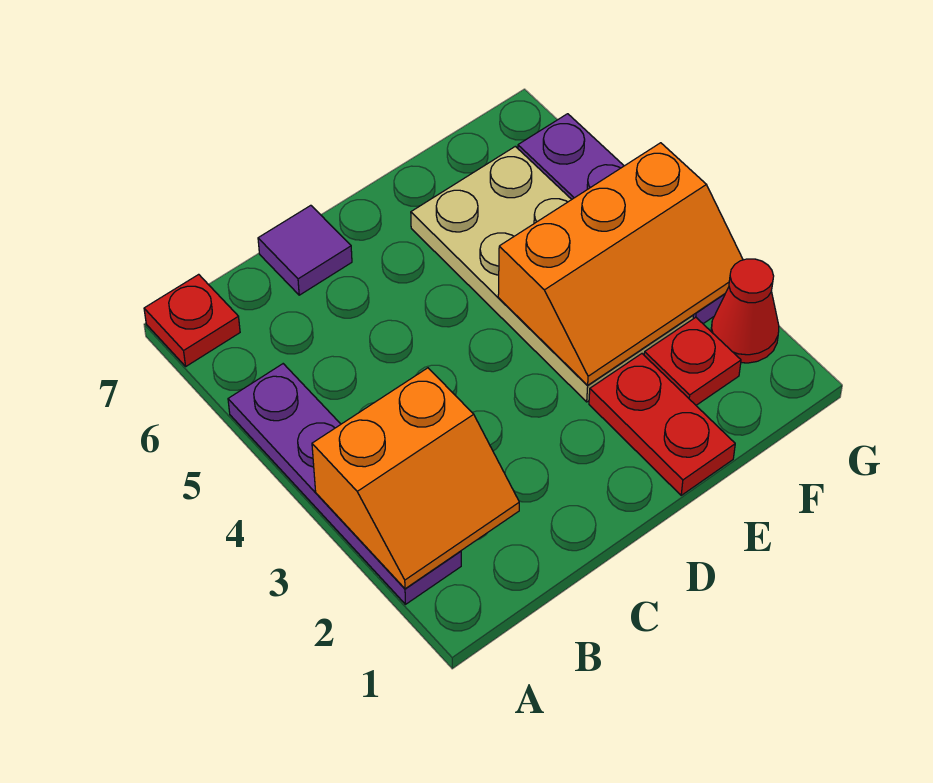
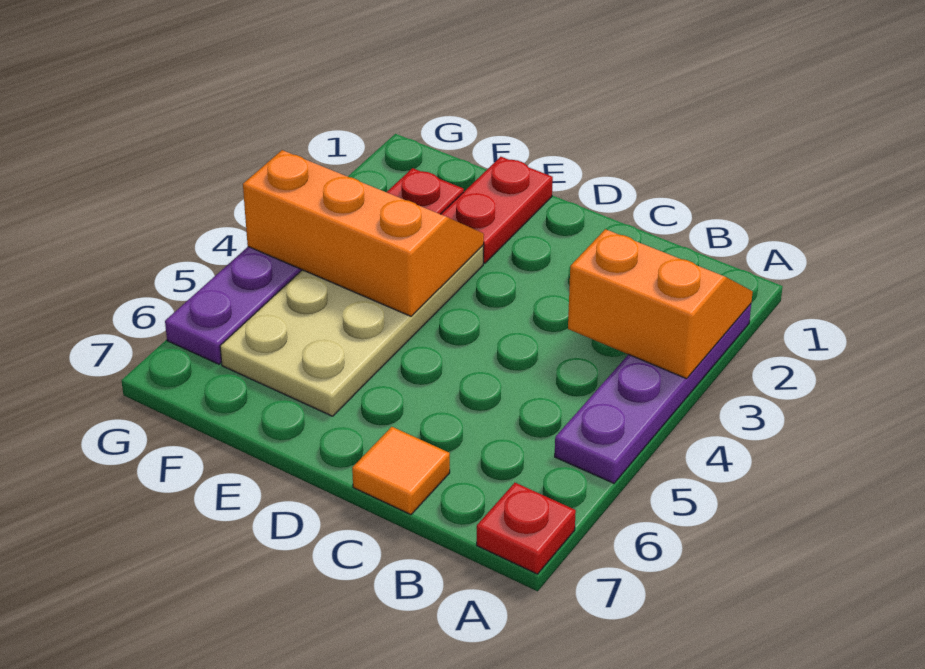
purple 1x1 tile [258,205,352,295] -> orange 1x1 tile [352,427,450,515]
red 1x1 cone [711,259,779,363] -> none

